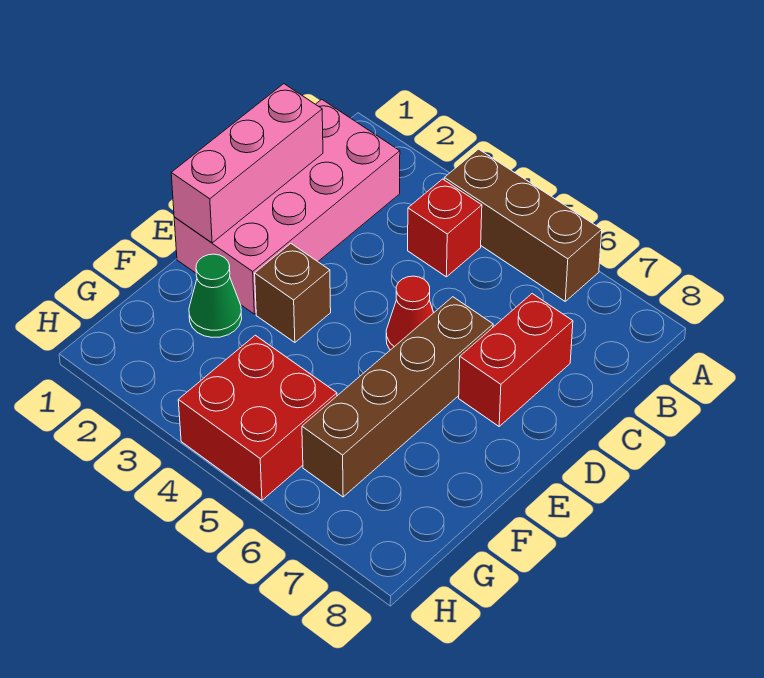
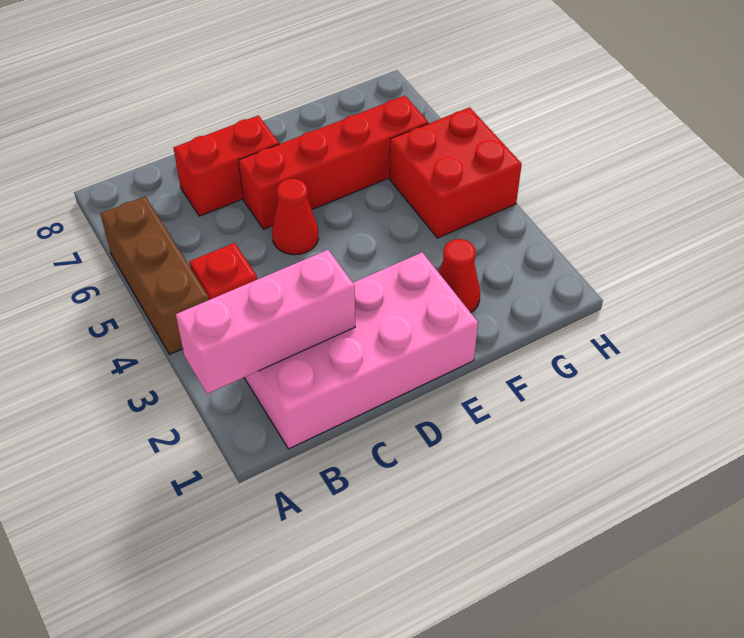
pink 1x3 brick [171,84,323,243] -> pink 1x3 brick moved to [176,250,355,394]
brown 1x4 brick [302,297,493,497] -> red 1x4 brick [239,96,428,229]
brown 1x1 brick [255,244,331,343] -> none
green 1x1 cone [189,254,242,338] -> red 1x1 cone [439,239,480,313]

